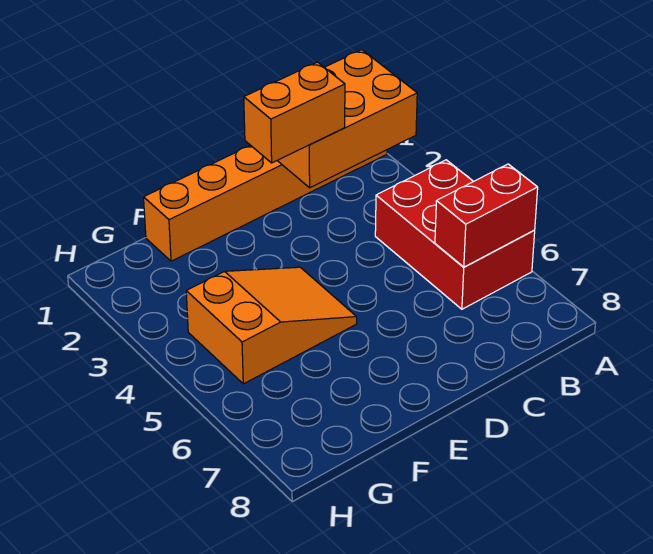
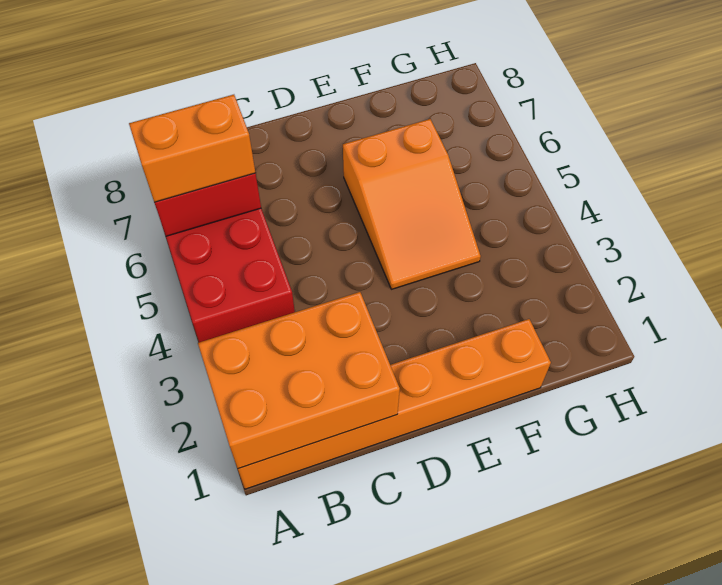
orange 1x2 brick [244,62,345,163] -> orange 1x2 brick moved to [129,95,255,202]
orange 2x3 slope [186,267,357,384] -> orange 2x3 slope turned to [343,119,481,289]

